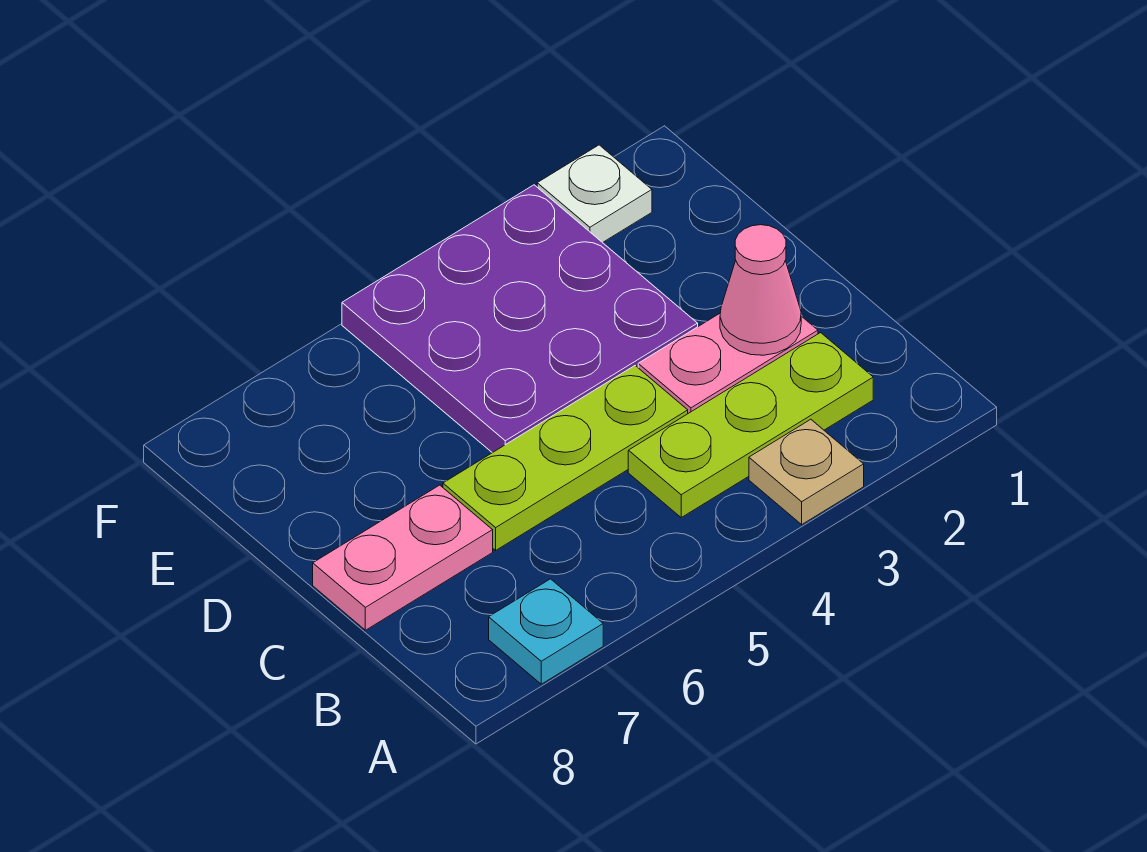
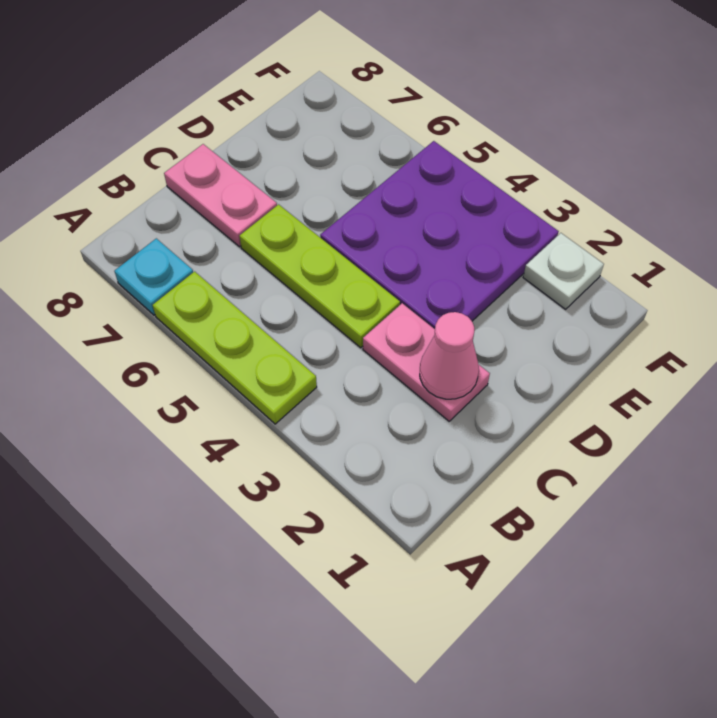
tan 1x1 plate [749,419,864,524] -> none
lime 1x3 plate [628,333,873,517] -> lime 1x3 plate moved to [153,272,317,424]

